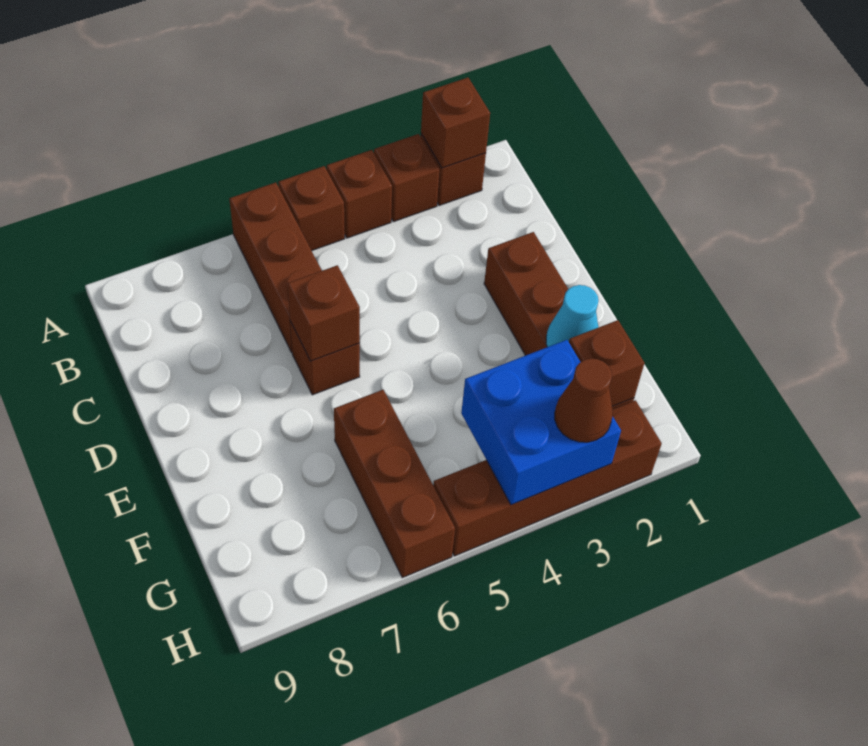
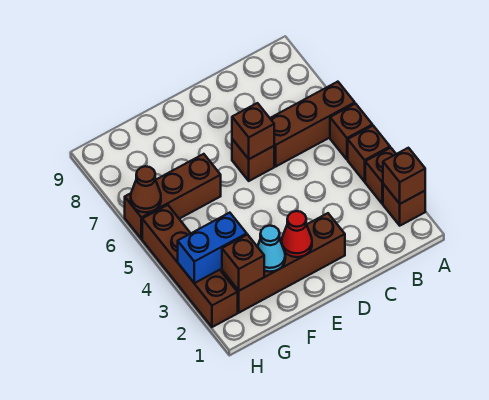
none -> red 1x1 cone [282,211,312,257]
blue 2x2 brick [461,340,621,505] -> blue 1x2 brick [178,213,247,283]
brown 1x1 cone [555,359,613,442] -> brown 1x1 cone moved to [131,166,161,212]

